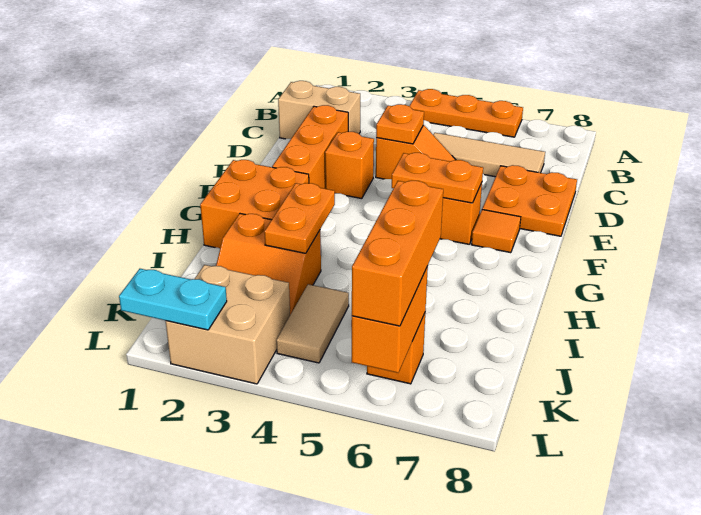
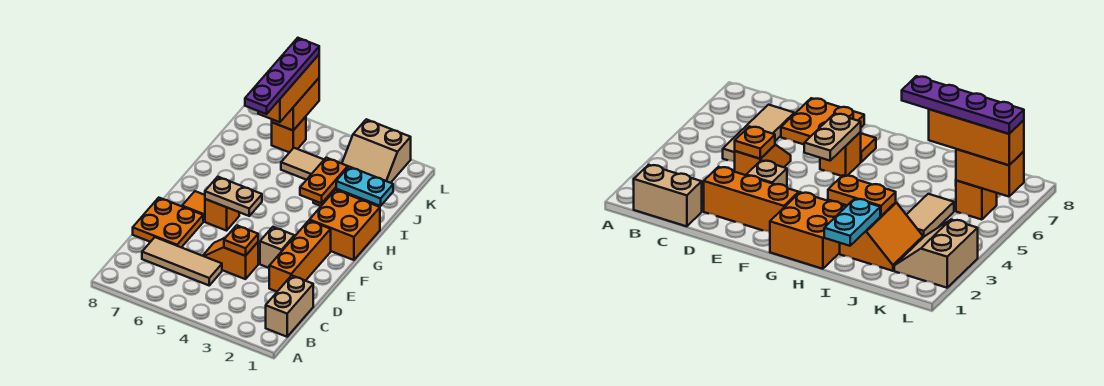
orange 1x3 plate [410,89,523,137] -> none
tan 1x2 brick [278,81,360,139] -> tan 1x2 brick turned to [266,275,313,337]
orange 1x1 brick [325,132,374,199] -> tan 1x1 brick [260,227,294,268]
orange 1x2 plate [392,153,483,203] -> tan 1x2 plate [205,177,262,216]
none -> purple 1x4 plate [245,38,319,114]
tan 1x2 tile [276,284,349,363] -> tan 1x2 tile turned to [281,148,324,180]
tan 2x2 brick [166,265,290,384] -> tan 2x2 slope [342,119,411,183]
cyan 1x2 plate [119,269,227,330] -> cyan 1x2 plate moved to [336,167,393,206]

